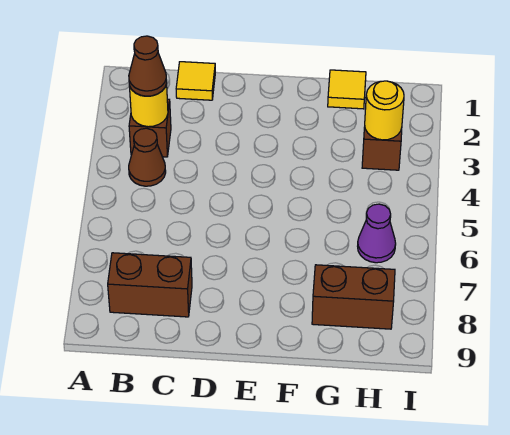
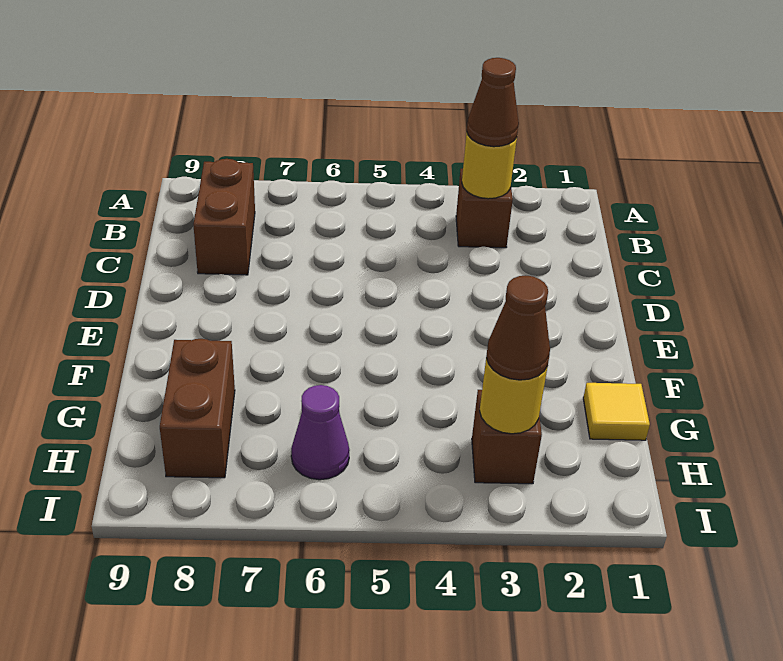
brown 1x1 cone [129,128,166,186] -> brown 1x1 cone moved to [486,276,550,380]
yellow 1x1 tile [176,62,215,100] -> none

